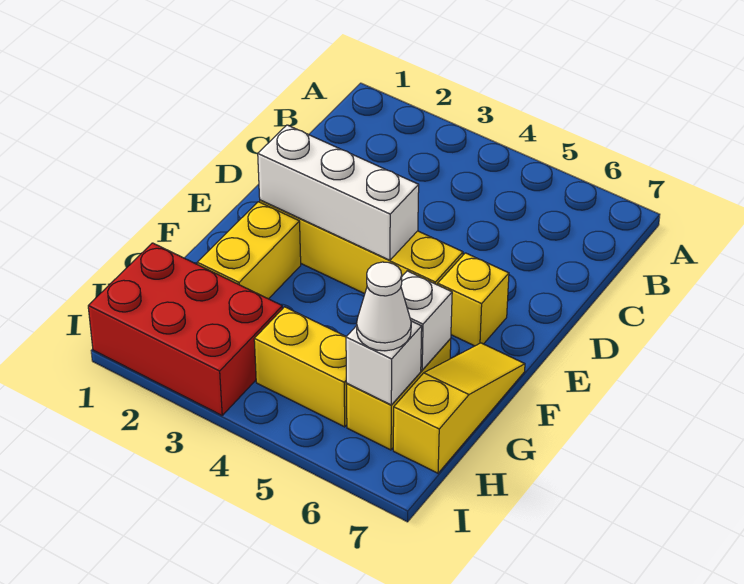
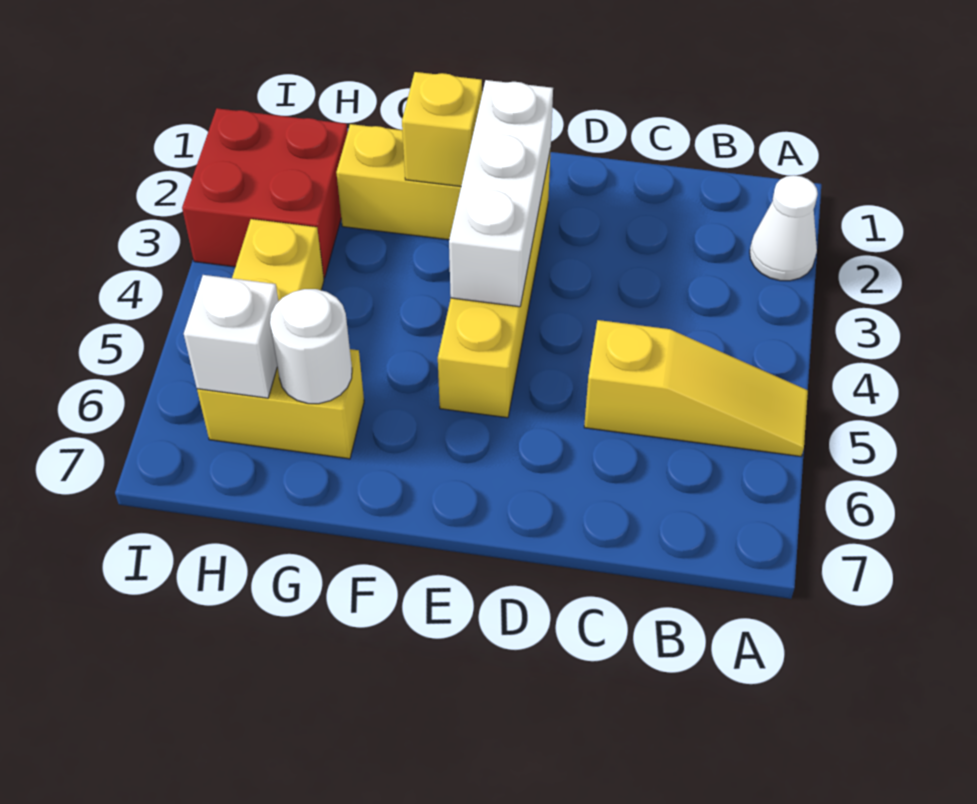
yellow 1x1 brick [438,253,509,346] -> yellow 1x1 brick moved to [402,72,482,187]
yellow 1x3 slope [393,343,525,473] -> yellow 1x3 slope moved to [584,320,808,456]
white 1x1 brick [401,271,452,370] -> white 1x1 round brick [270,289,352,404]
red 2x3 brick [88,243,282,415] -> red 2x2 brick [182,108,348,278]
white 1x1 cone [357,262,411,351] -> white 1x1 cone moved to [750,175,818,281]

